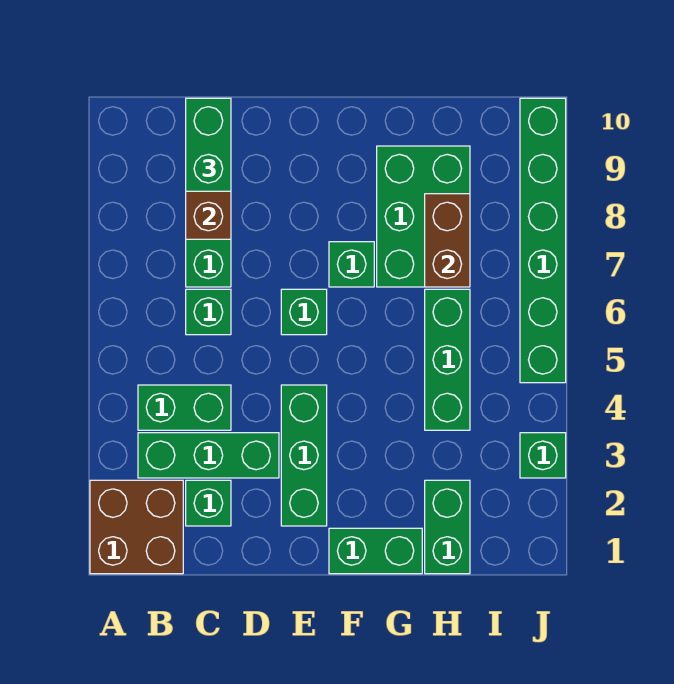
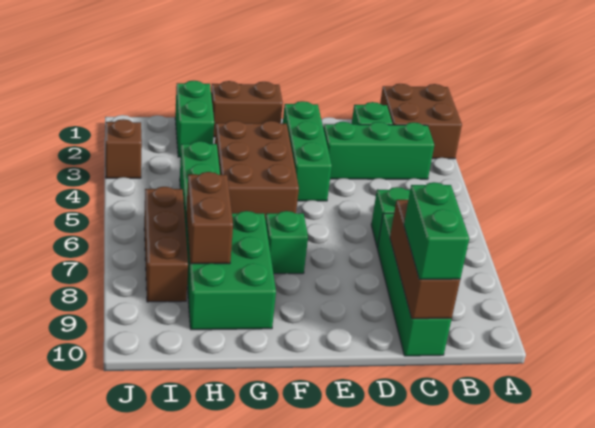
green 1x2 brick [138,385,231,430] -> none
green 1x1 brick [281,289,327,335] -> none
green 1x2 brick [329,528,422,574] -> brown 1x2 brick [211,81,283,137]
none -> brown 2x3 brick [215,120,299,220]
none -> brown 1x3 brick [144,187,188,302]
green 1x1 brick [520,433,566,478] -> brown 1x1 brick [105,119,142,178]
green 1x6 brick [520,98,566,383] -> none

